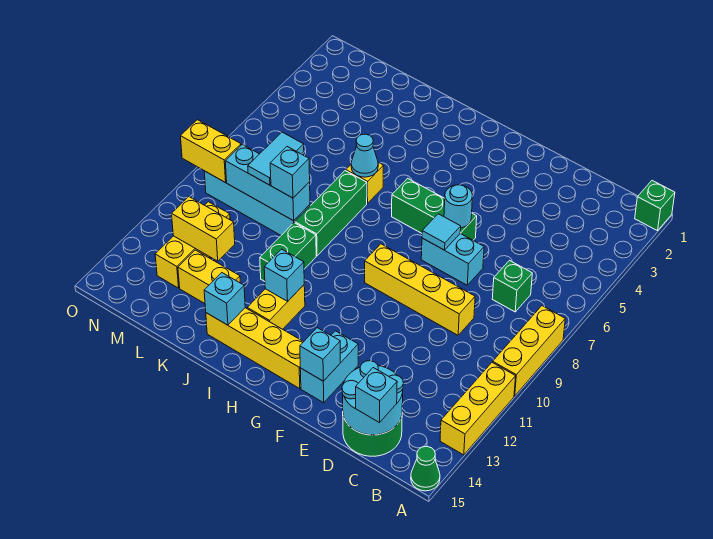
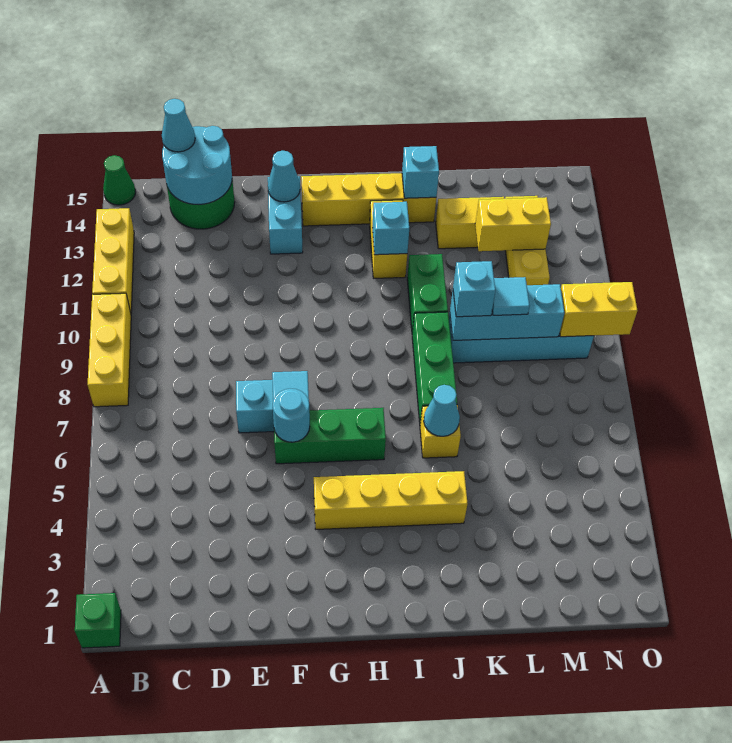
green 1x1 brick [492,261,532,312] -> none
cyan 1x1 brick [356,368,397,423] -> cyan 1x1 cone [162,99,195,152]
yellow 1x4 brick [365,244,475,335] -> yellow 1x4 brick moved to [314,471,468,529]
cyan 1x1 brick [300,328,341,381] -> cyan 1x1 cone [268,151,300,202]
cyan 1x2 tile [248,132,304,185] -> cyan 1x1 tile [492,277,530,315]

